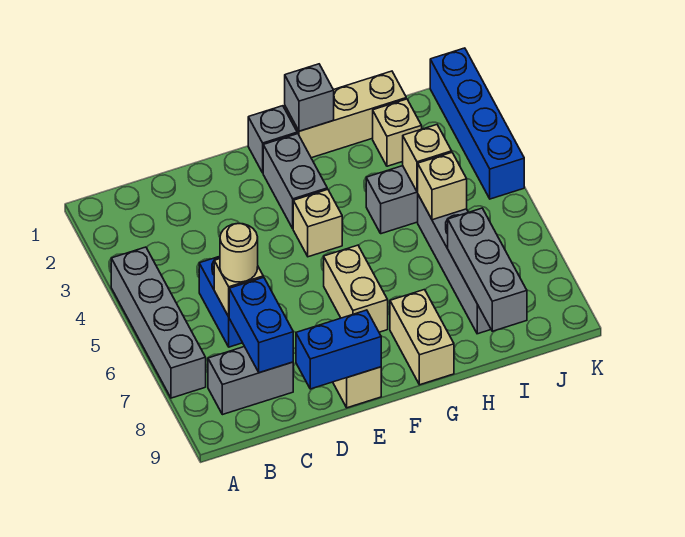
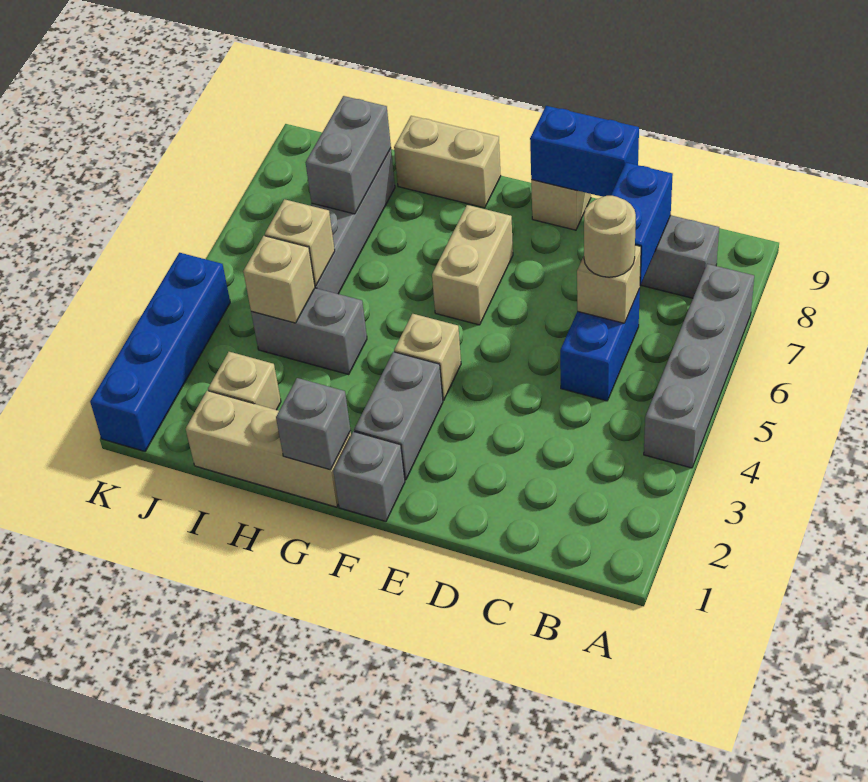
tan 1x2 brick [390,290,454,385] -> tan 1x2 brick turned to [394,116,501,208]
grey 1x3 brick [448,208,527,331] -> grey 1x2 brick [306,96,391,214]

